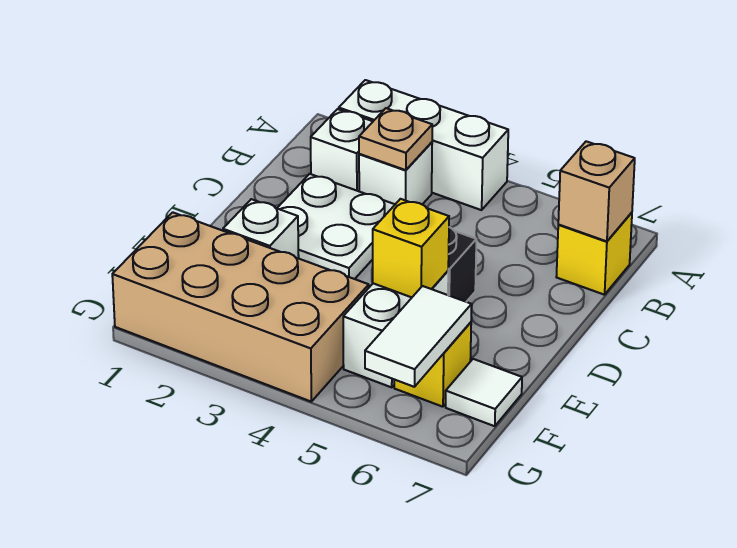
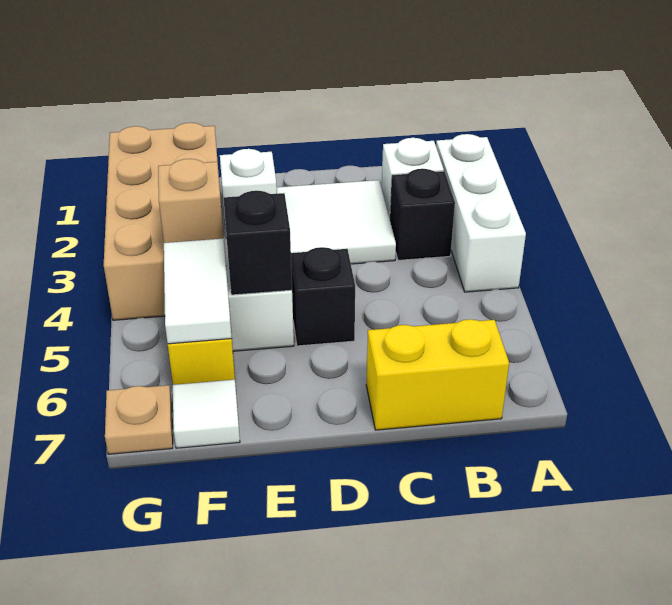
white 1x1 brick [359,142,432,204] -> black 1x1 brick [390,169,455,260]
tan 1x1 plate [359,108,432,170] -> tan 1x1 plate moved to [105,385,173,454]
yellow 1x1 brick [556,213,632,295] -> yellow 1x2 brick [366,319,509,430]
tan 1x1 brick [558,141,635,241] -> tan 1x1 brick moved to [158,159,224,243]
white 2x2 plate [277,174,395,279] -> white 2x2 tile [277,180,396,264]
yellow 1x1 brick [373,199,449,297] -> black 1x1 brick [224,191,292,295]
white 1x2 tile [365,286,472,387] -> white 1x2 tile turned to [164,238,232,344]

